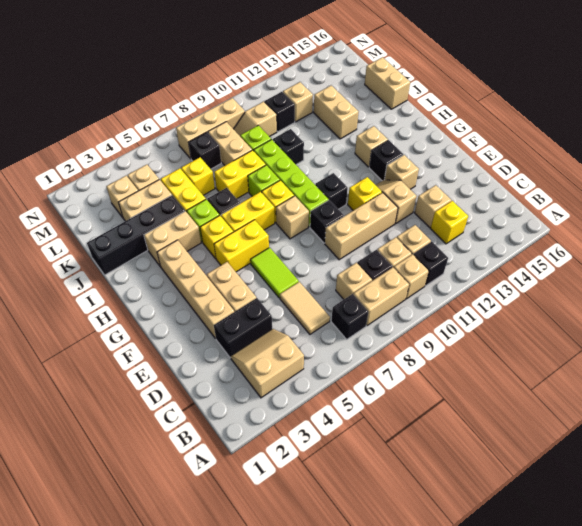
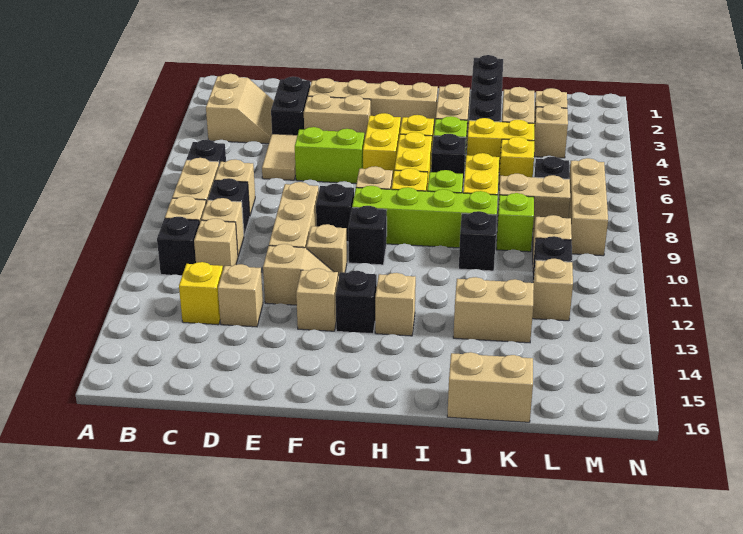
tan 1x2 tile [280,282,330,334] -> tan 1x2 tile turned to [262,134,297,180]
lime 1x2 tile [250,247,299,298] -> lime 1x2 brick [295,127,364,184]
yellow 1x1 brick [348,177,382,211] -> tan 1x1 brick [307,224,347,276]

